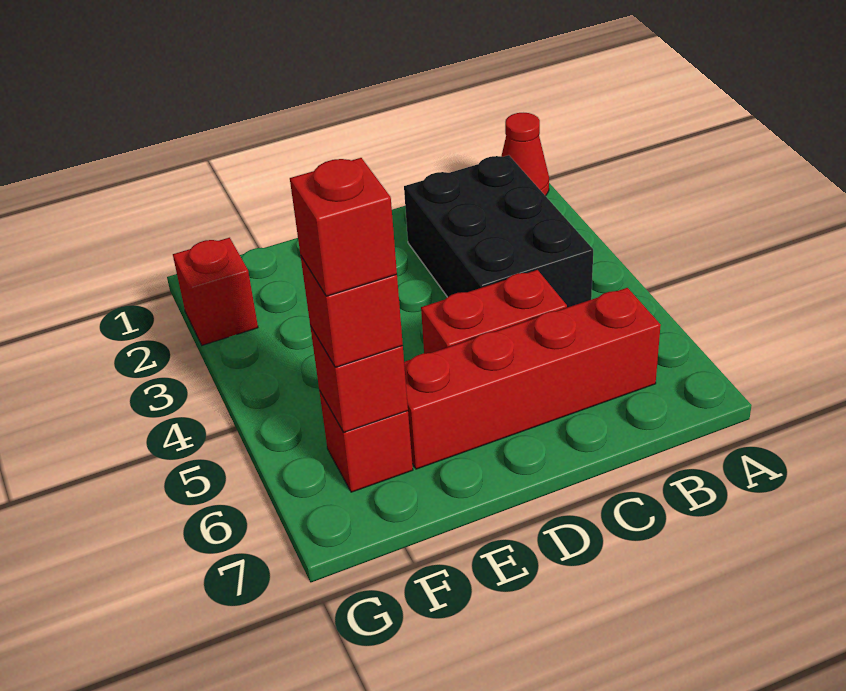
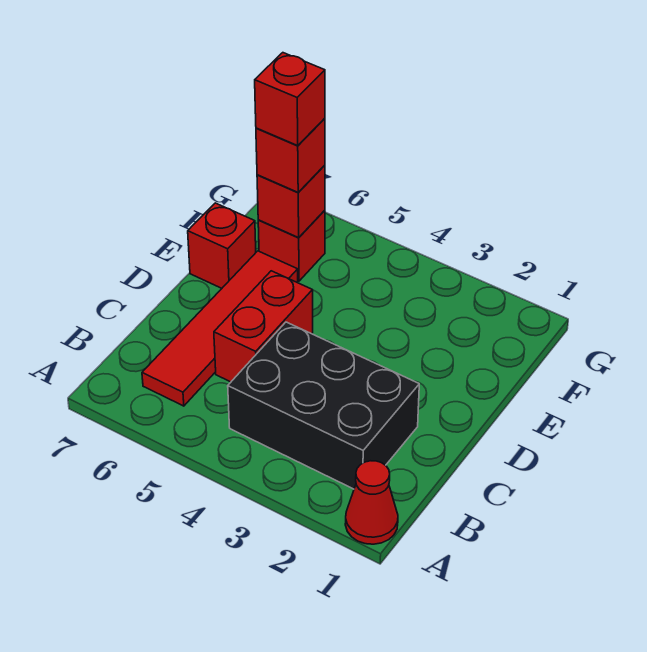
red 1x4 brick [404,288,661,469] -> red 1x4 tile [142,251,298,406]
red 1x1 brick [173,238,258,345] -> red 1x1 brick moved to [188,203,256,288]

